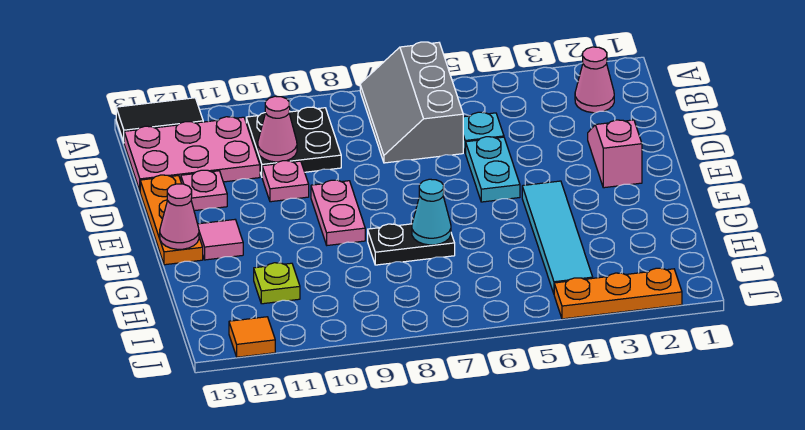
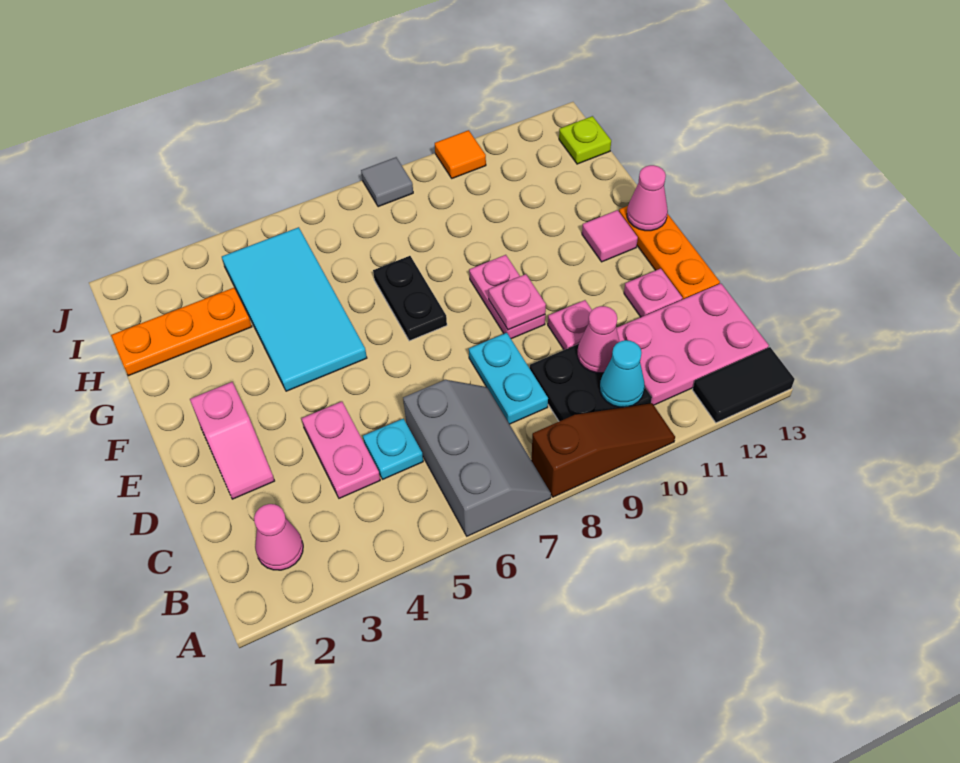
none -> brown 1x3 slope [531,403,675,497]
none -> pink 1x2 plate [302,402,380,498]
cyan 1x2 plate [466,137,520,202] -> cyan 1x2 plate moved to [469,333,548,424]
none -> pink 1x1 plate [489,274,546,330]
cyan 1x4 tile [522,181,593,293] -> cyan 2x4 tile [222,227,367,391]
black 1x2 plate [368,224,455,265] -> black 1x2 plate turned to [373,256,447,341]
cyan 1x1 cone [412,179,451,245] -> cyan 1x1 cone moved to [600,340,645,407]
lime 1x1 plate [254,263,300,304] -> lime 1x1 plate moved to [559,116,611,164]
orange 1x3 plate [554,268,682,319] -> orange 1x3 plate moved to [111,288,252,376]
none -> grey 1x1 tile [361,157,413,207]
orange 1x1 tile [229,317,275,357] -> orange 1x1 tile moved to [435,130,486,178]

